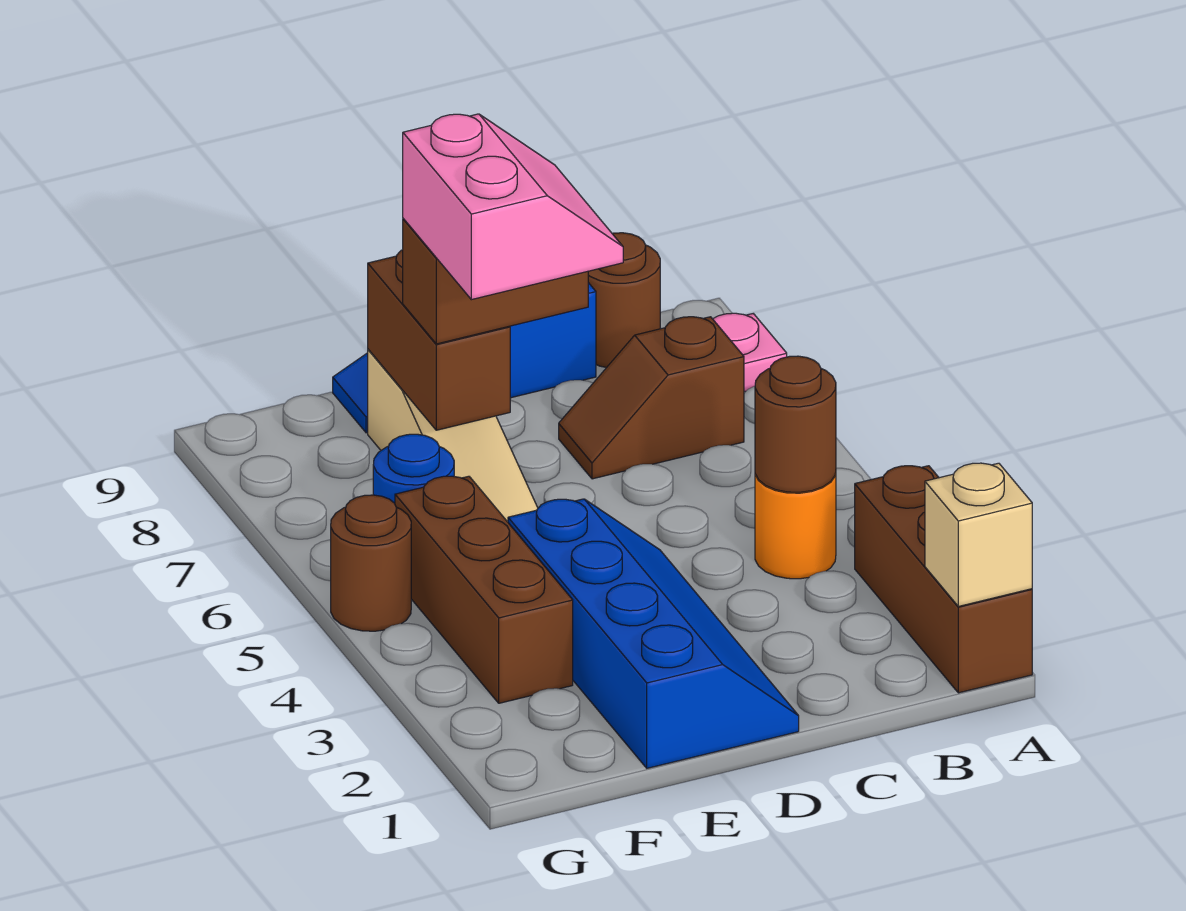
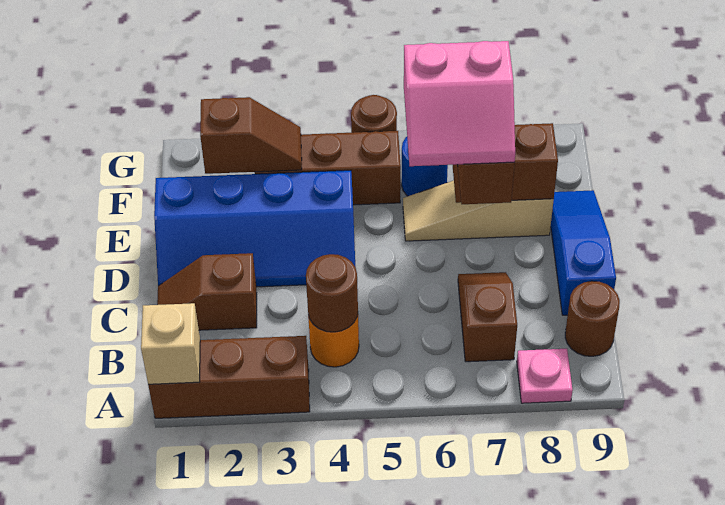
none -> brown 1x2 slope [157,253,257,330]
none -> brown 1x2 slope [200,97,302,174]

